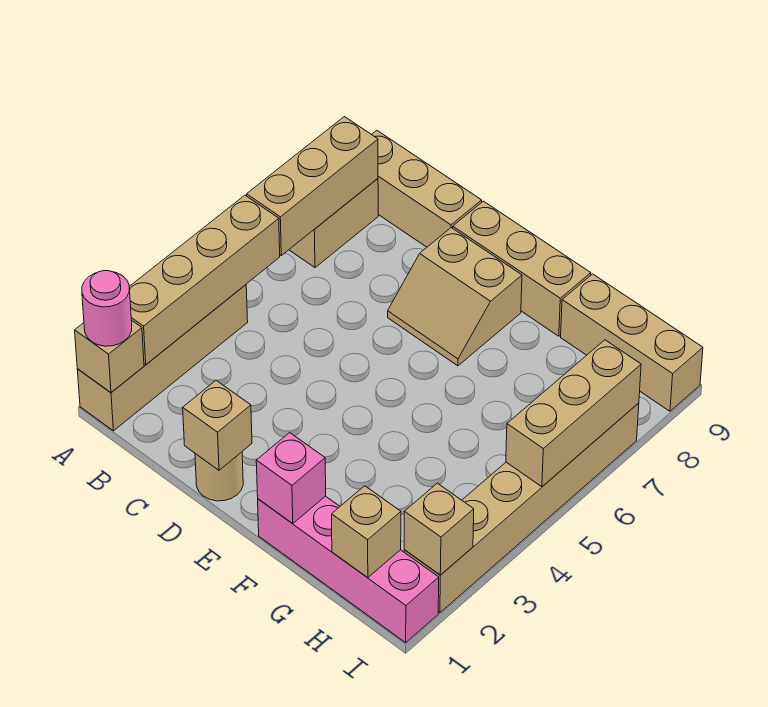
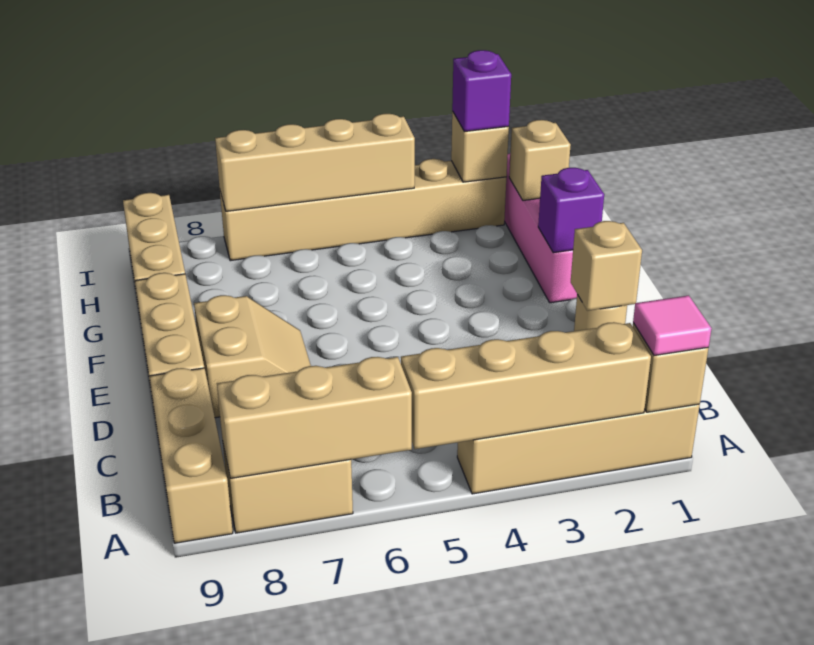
pink 1x1 round brick [82,271,132,346] -> pink 1x1 tile [633,295,712,355]
pink 1x1 brick [256,433,326,524] -> purple 1x1 brick [538,168,604,253]
none -> purple 1x1 brick [452,50,511,132]
tan 1x3 brick [506,340,641,487] -> tan 1x4 brick [215,114,415,211]

